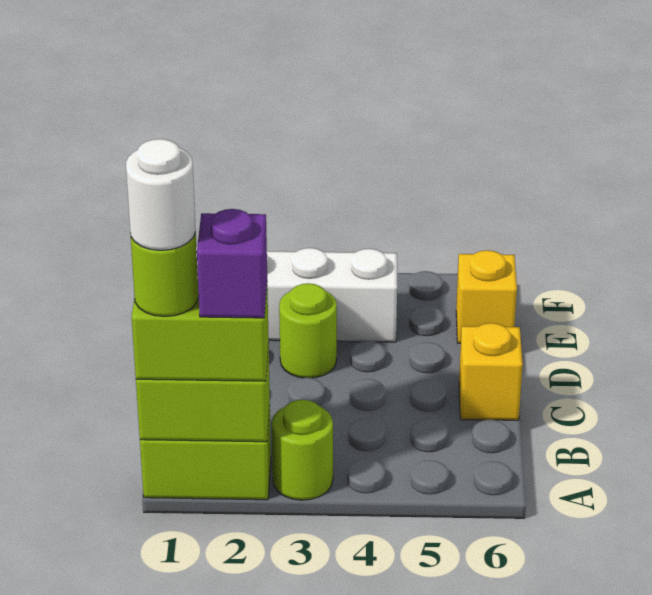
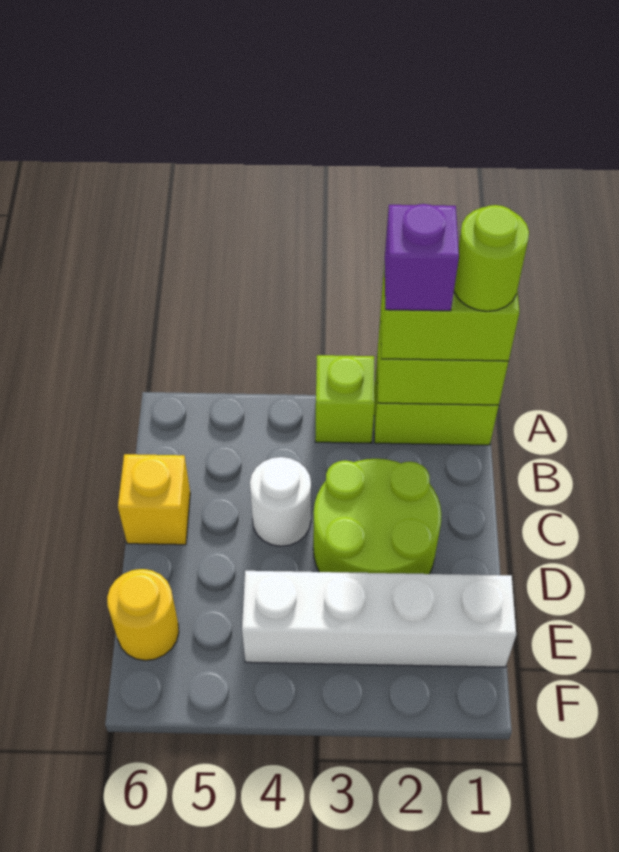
white 1x1 round brick [126,139,196,250] -> white 1x1 round brick moved to [250,457,311,546]
lime 1x1 round brick [272,400,333,500] -> lime 1x1 brick [315,355,375,443]
lime 1x1 round brick [279,283,337,378] -> lime 2x2 round brick [313,459,442,574]
yellow 1x1 brick [456,250,517,343] -> yellow 1x1 round brick [107,569,179,661]

